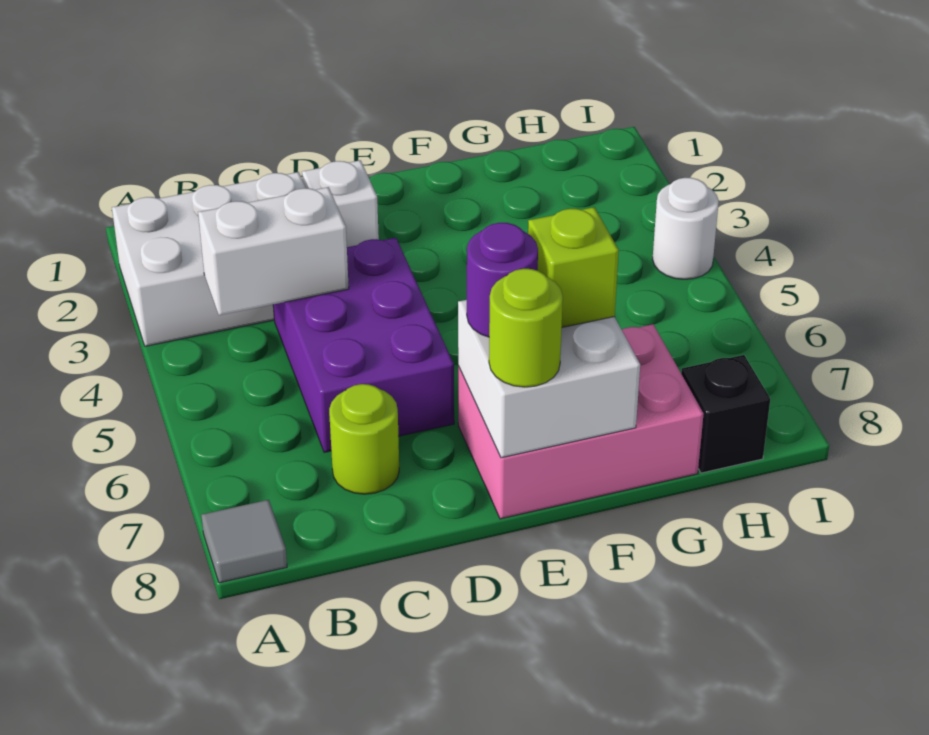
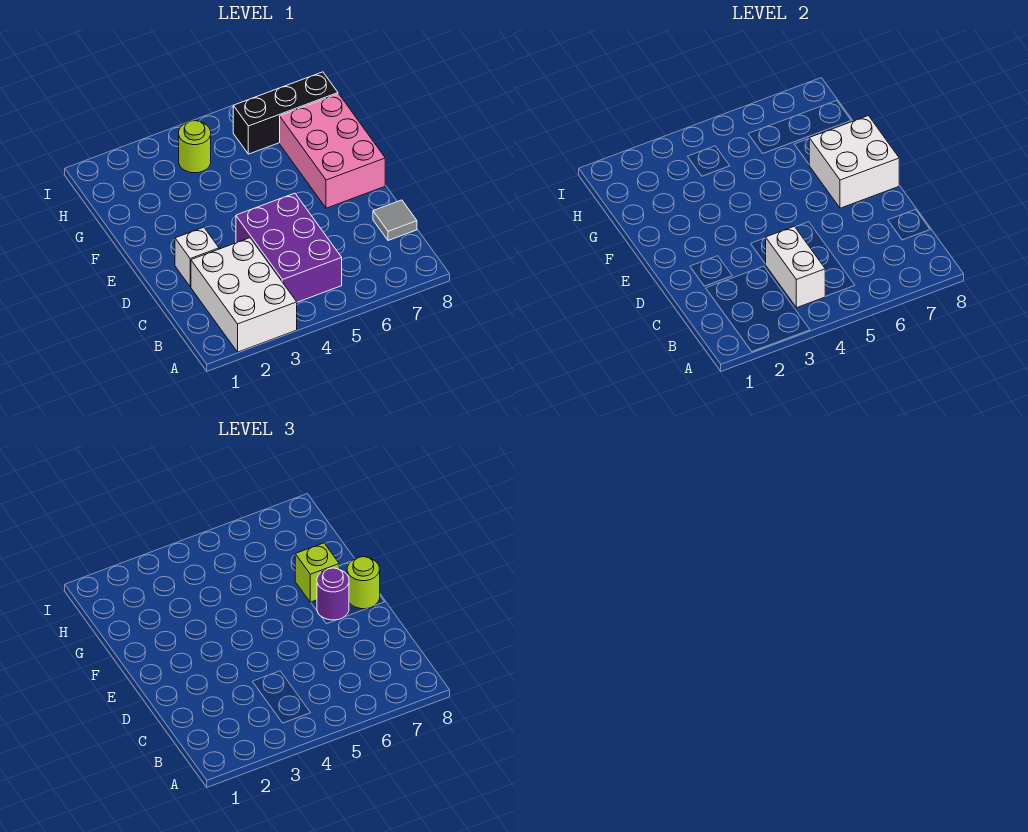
grey 1x1 tile [201,500,287,583] -> grey 1x1 tile moved to [373,200,417,241]
purple 2x3 brick [273,238,454,452] -> purple 2x3 brick turned to [236,193,342,302]
lime 1x1 round brick [329,384,399,494] -> lime 1x1 round brick moved to [179,121,211,173]
black 1x1 brick [681,355,770,473] -> black 1x3 brick [233,72,338,154]
white 1x1 round brick [653,178,719,279] -> none

